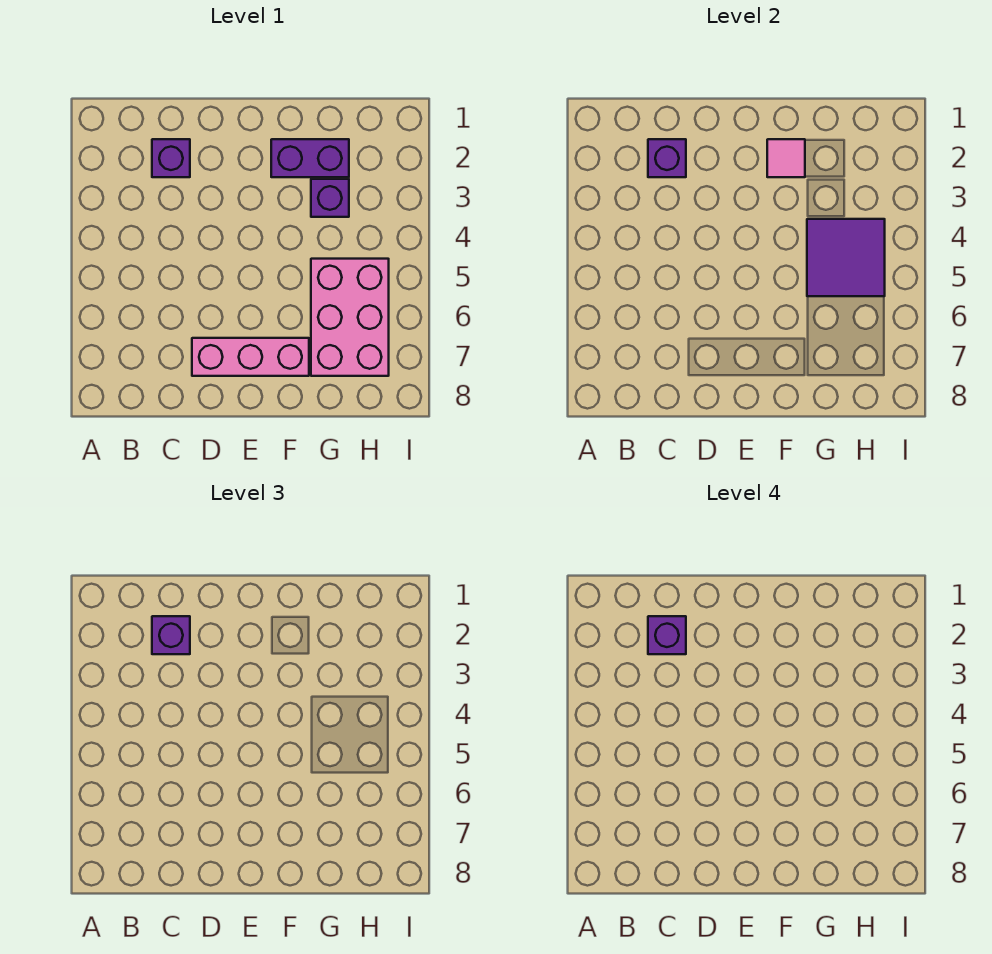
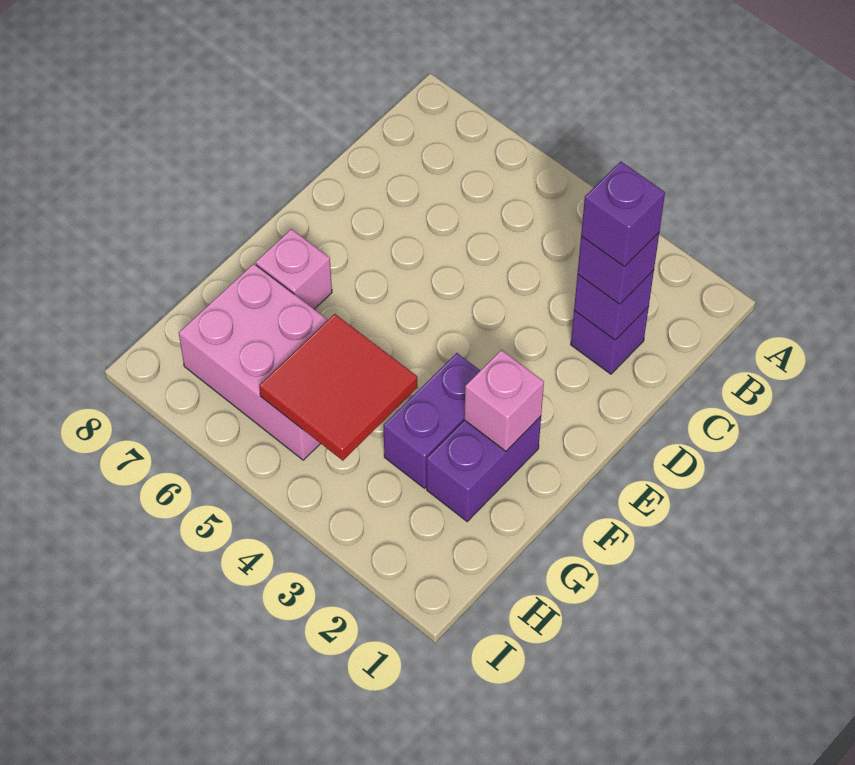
pink 1x3 brick [192,338,309,376] -> pink 1x1 brick [256,229,332,309]
pink 1x1 tile [767,139,805,177] -> pink 1x1 brick [464,350,544,451]
purple 1x1 brick [311,179,349,217] -> purple 1x2 brick [383,353,481,488]
purple 2x2 tile [807,219,885,296] -> red 2x2 tile [259,314,418,461]

